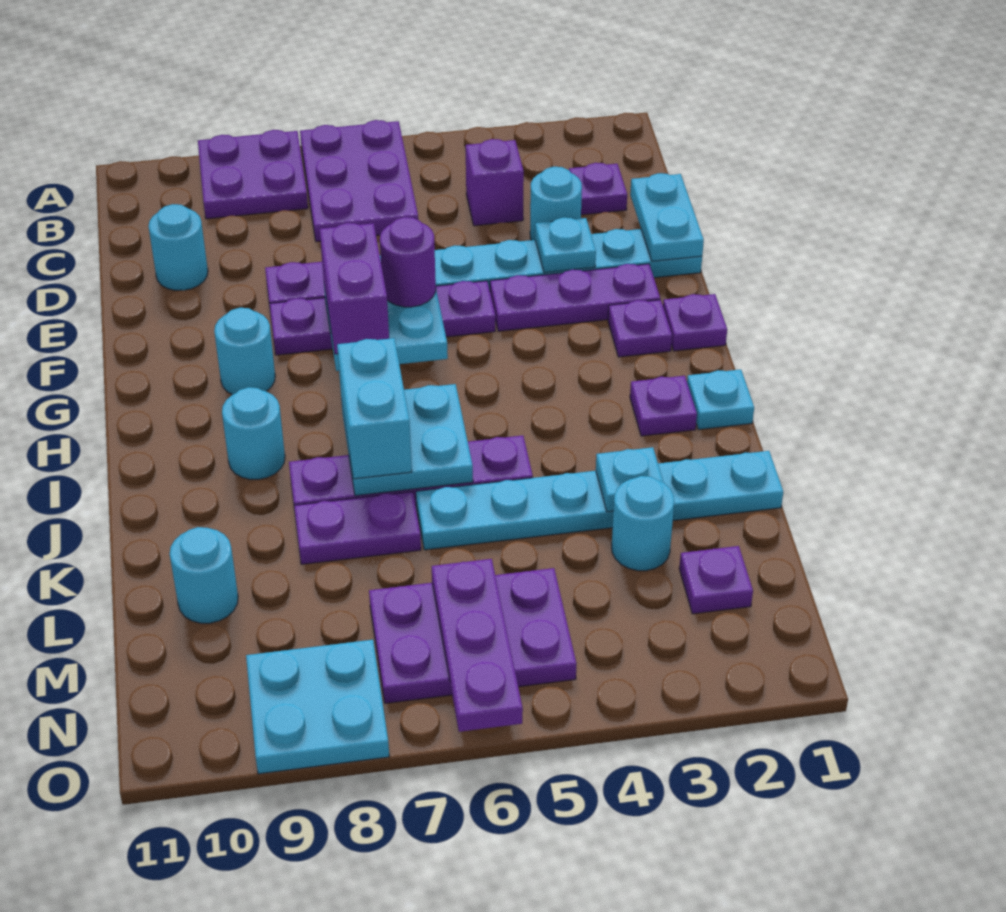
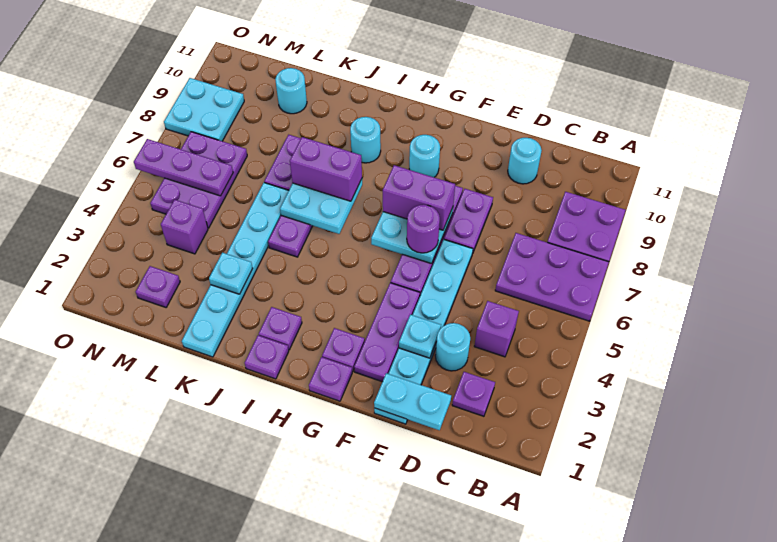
cyan 1x1 plate [687,369,754,430] -> purple 1x1 plate [245,335,289,379]
cyan 1x2 brick [337,338,412,479] -> purple 1x2 brick [290,137,362,201]
cyan 1x1 round brick [612,476,674,571] -> none
none -> purple 1x1 brick [161,200,208,254]

